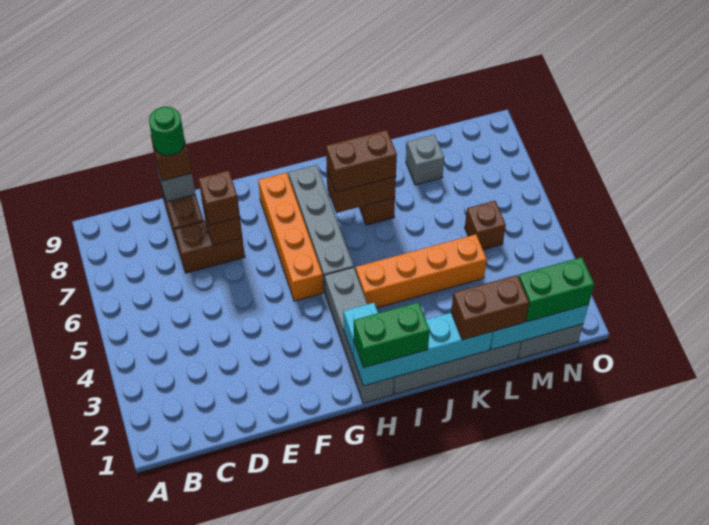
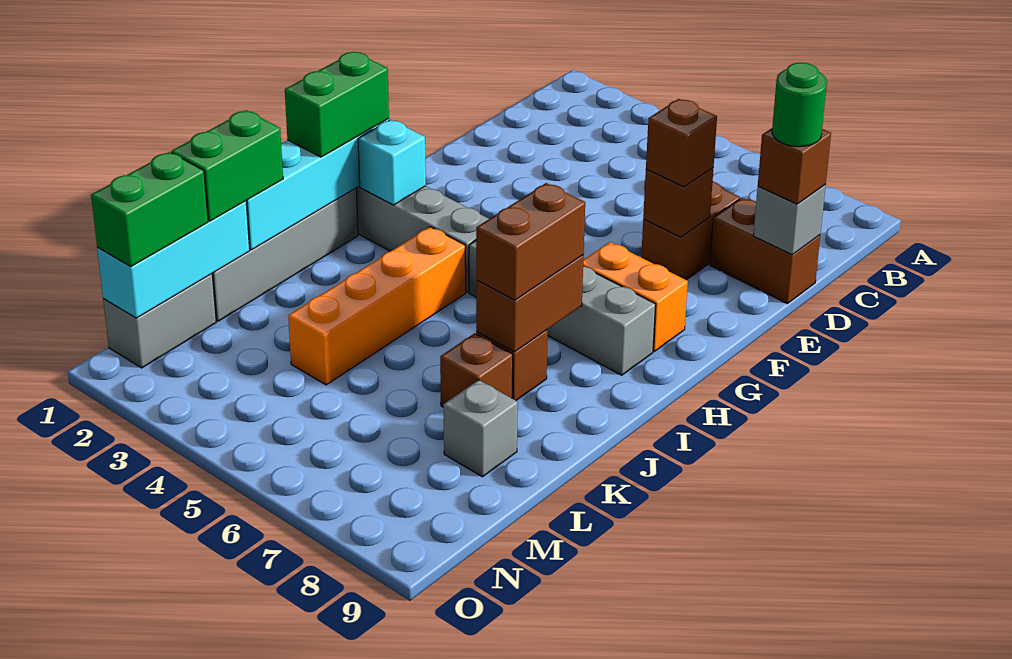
orange 1x4 brick [258,173,323,301] -> orange 1x2 brick [583,242,688,351]
brown 1x2 brick [451,275,529,340] -> green 1x2 brick [172,110,283,221]
brown 1x1 brick [465,201,506,250] -> brown 1x1 brick moved to [440,333,513,407]

